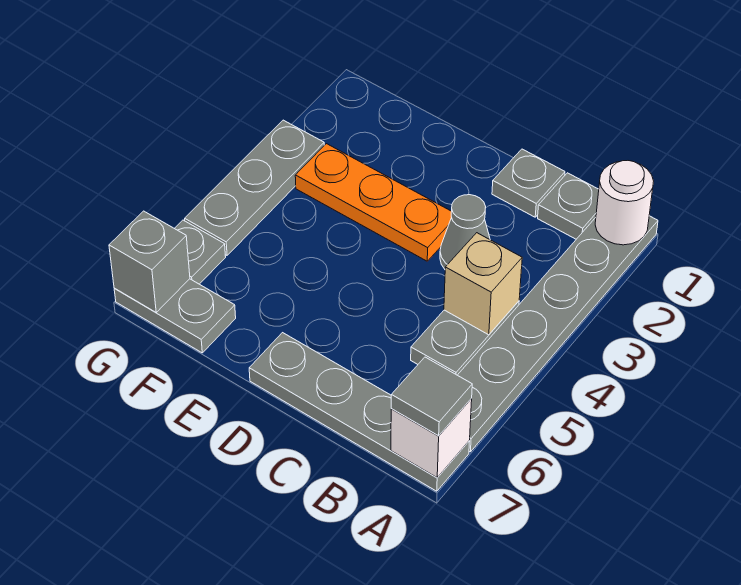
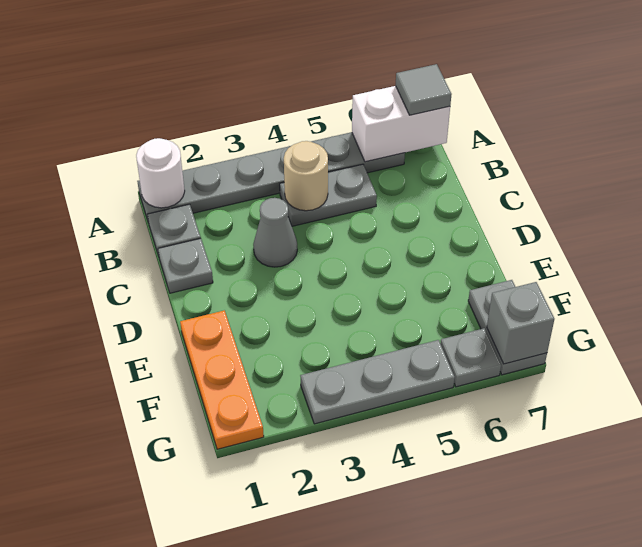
grey 1x4 plate [249,333,470,491] -> none
white 1x1 brick [391,399,472,478] -> white 1x2 brick [352,86,450,162]
tan 1x1 brick [444,233,522,335] -> tan 1x1 round brick [284,141,328,211]
orange 1x3 plate [295,144,452,261] -> orange 1x3 plate moved to [180,310,264,449]

